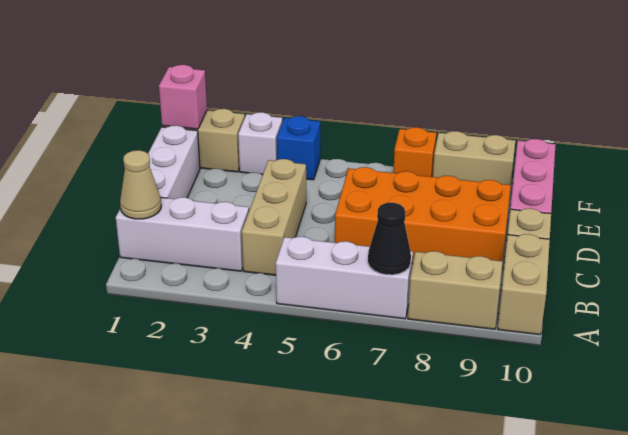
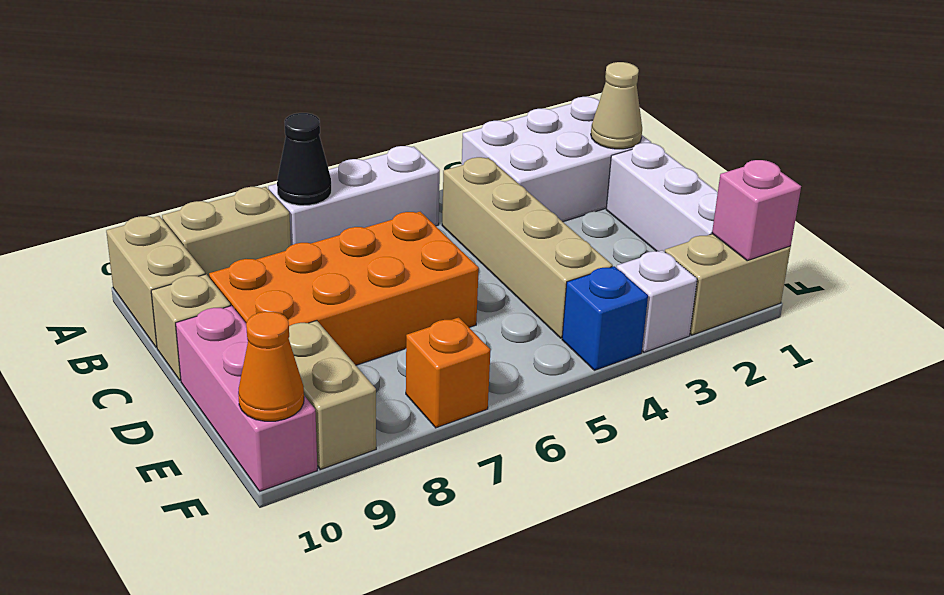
white 1x3 brick [116,197,249,271] -> white 2x3 brick [462,97,651,222]
tan 1x3 brick [242,159,306,275] -> tan 1x4 brick [442,157,613,338]
tan 1x2 brick [433,131,516,185] -> tan 1x2 brick turned to [289,321,376,470]
none -> orange 1x1 cone [238,311,304,421]

